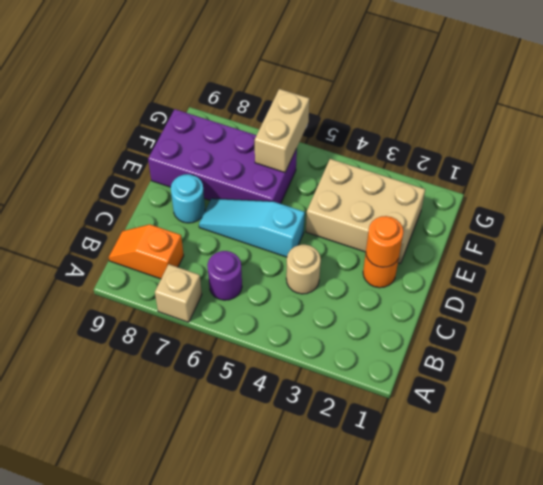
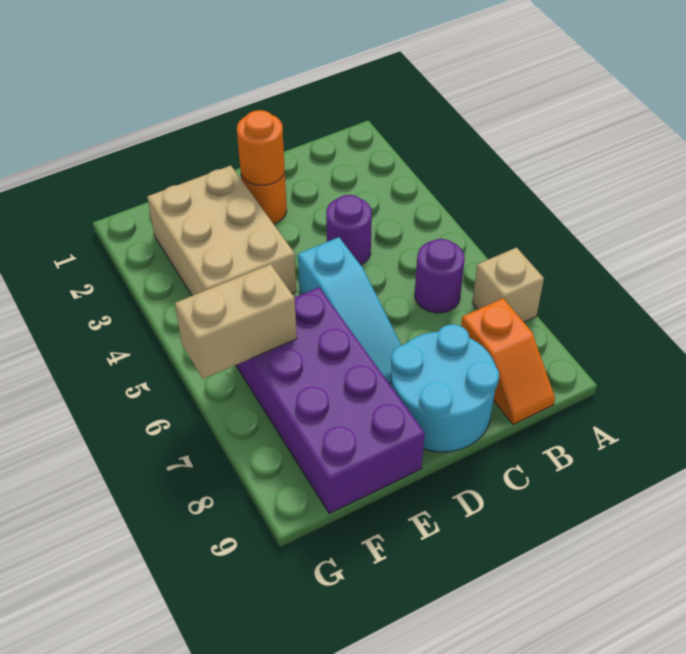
tan 1x1 round brick [286,245,321,294] -> purple 1x1 round brick [326,195,372,265]
cyan 1x1 round brick [171,174,205,223] -> cyan 2x2 round brick [391,324,499,452]

